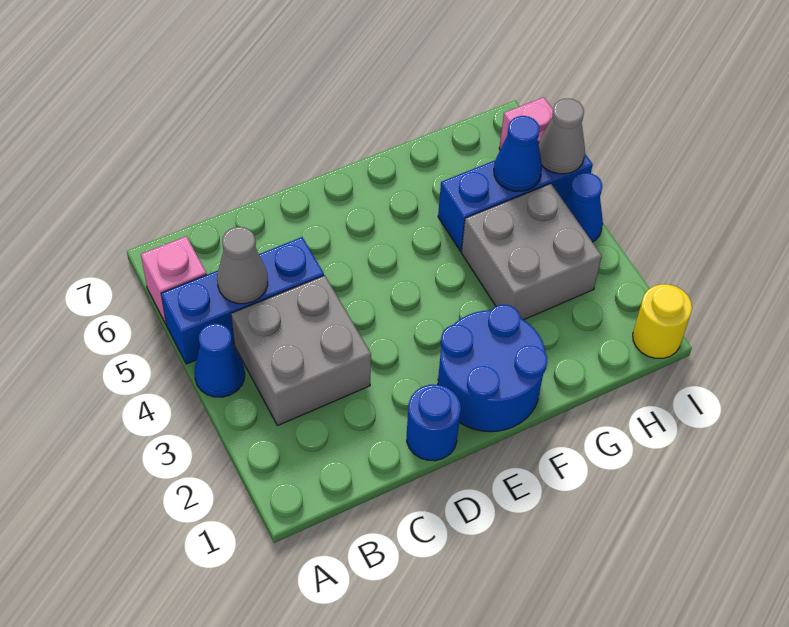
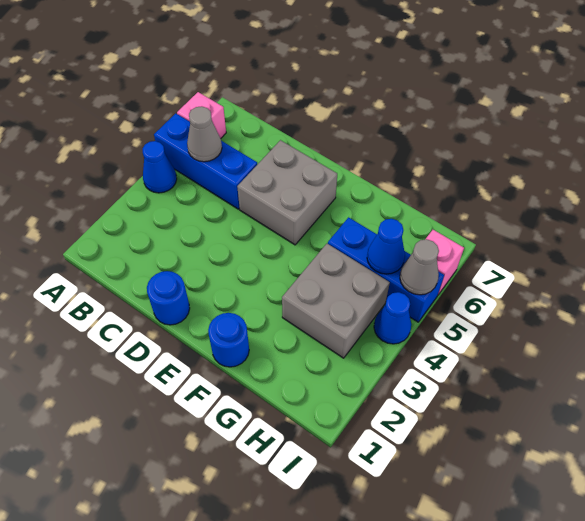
grey 2x2 brick [231,275,371,426] -> grey 2x2 brick moved to [237,140,337,245]
blue 2x2 round brick [438,305,547,432] -> blue 1x1 round brick [208,313,249,367]
yellow 1x1 round brick [633,284,692,358] -> none

